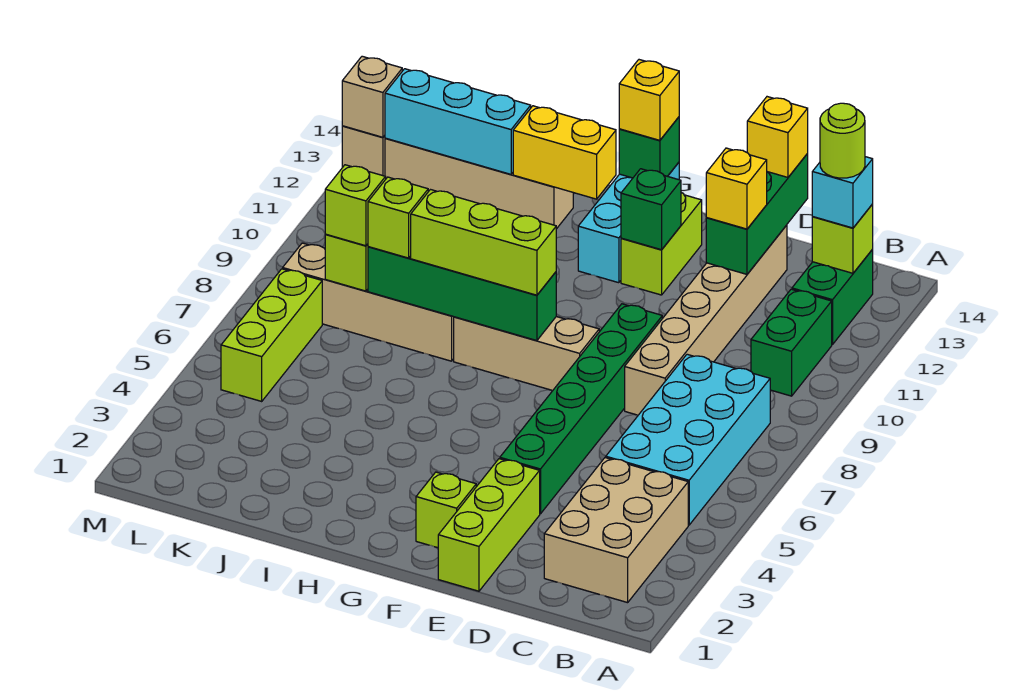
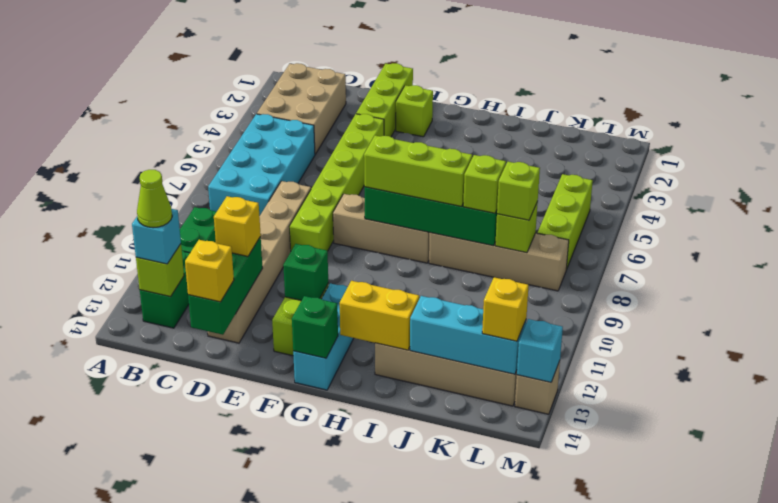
lime 1x1 round brick [820,103,865,178] -> lime 1x1 cone [137,170,172,228]
green 1x6 brick [500,304,662,514] -> lime 1x6 brick [289,114,384,251]
yellow 1x1 brick [619,60,679,140] -> yellow 1x1 brick moved to [482,277,529,341]
tan 1x1 brick [342,56,402,137] -> cyan 1x1 brick [517,319,563,382]

